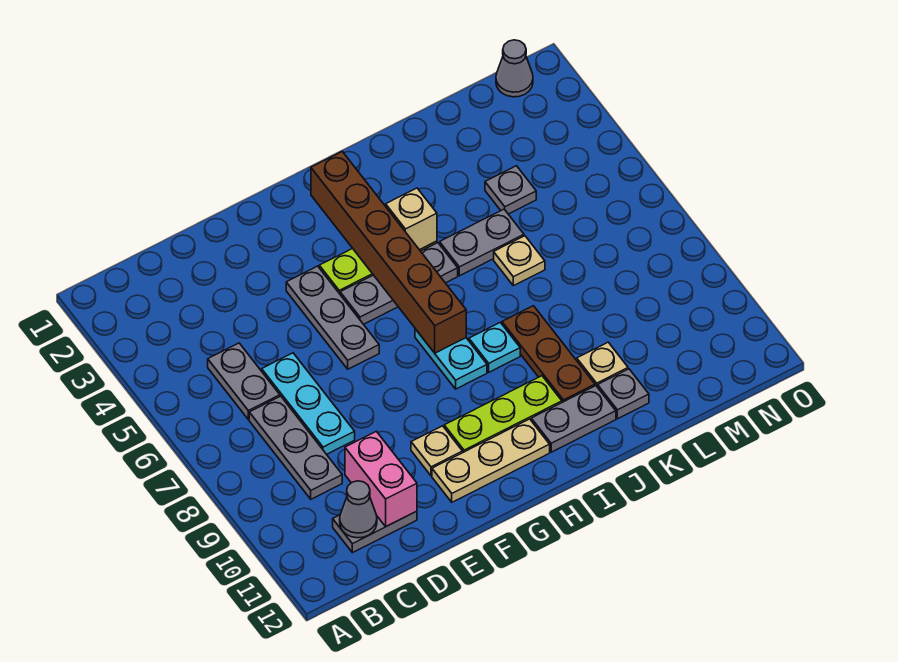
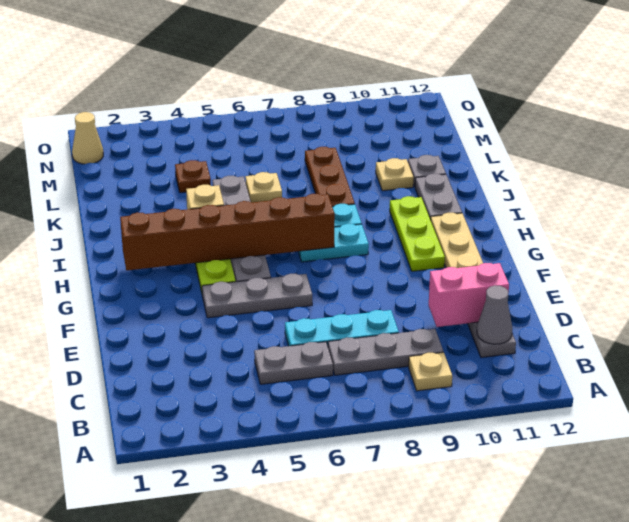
tan 1x1 plate [411,426,463,476] -> tan 1x1 plate moved to [409,352,452,391]
brown 1x3 plate [502,306,595,402] -> brown 1x3 plate turned to [305,147,355,207]
grey 1x1 plate [485,166,536,214] -> brown 1x1 plate [175,160,211,193]
grey 1x1 cone [496,40,533,97] -> tan 1x1 cone [72,112,103,164]

